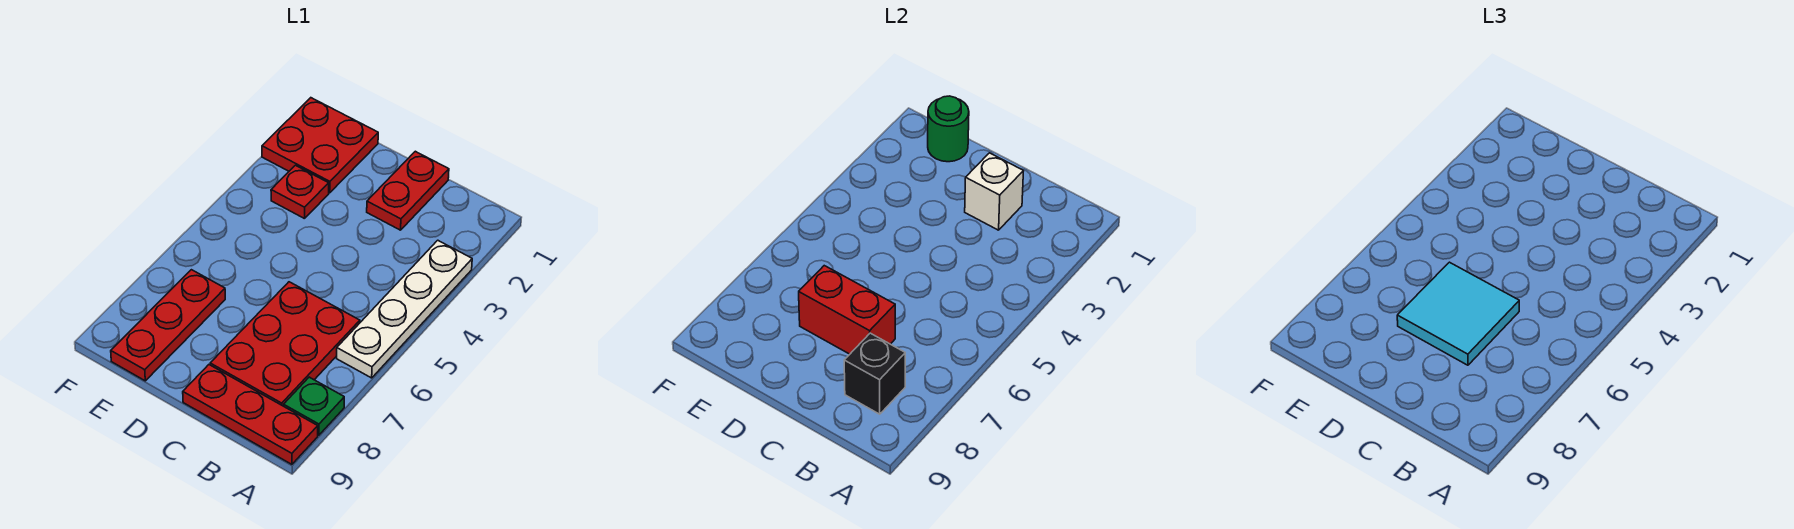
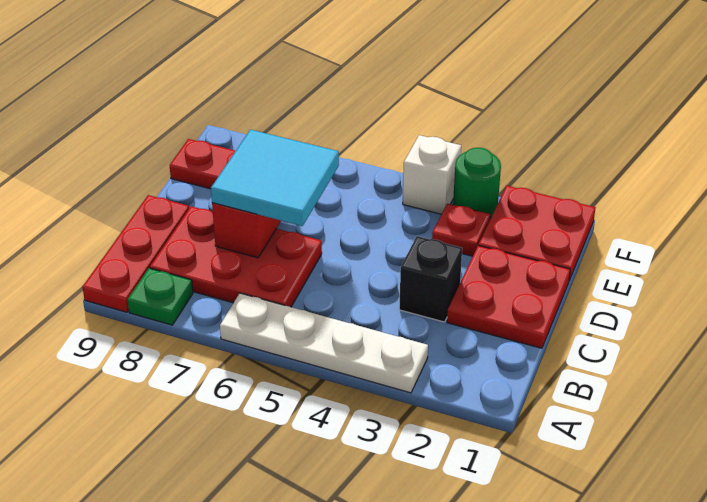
black 1x1 brick [844,333,905,414] -> black 1x1 brick moved to [399,236,462,322]
red 1x2 plate [367,151,449,230] -> red 2x2 plate [447,246,570,348]
white 1x1 brick [965,153,1023,230] -> white 1x1 brick moved to [403,135,461,214]
green 1x1 round brick [928,96,969,162] -> green 1x1 round brick moved to [453,148,501,218]

